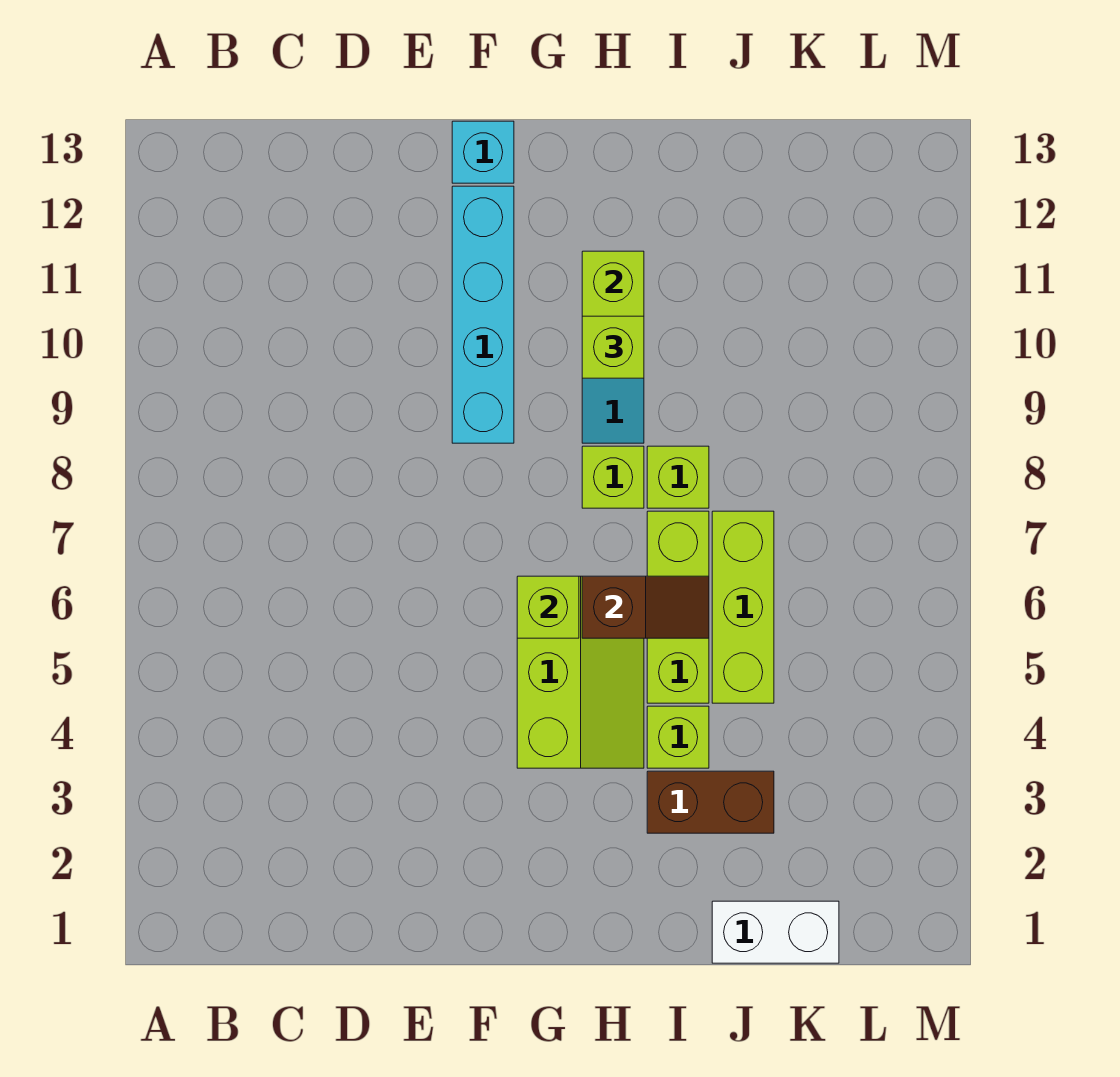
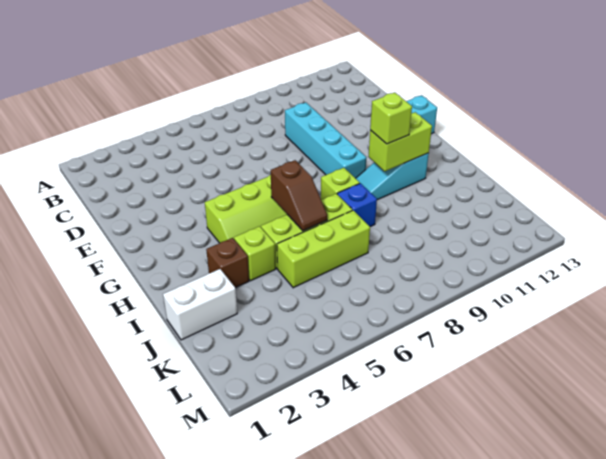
cyan 1x4 brick [452,186,514,443] -> cyan 1x4 brick turned to [285,103,367,178]
lime 1x1 brick [517,576,579,638] -> none
brown 1x2 brick [647,771,774,833] -> brown 1x1 brick [206,238,249,288]
lime 1x1 brick [647,446,709,508] -> blue 1x1 brick [337,183,377,227]
white 1x2 brick [712,901,839,963] -> white 1x2 brick turned to [163,269,237,340]

